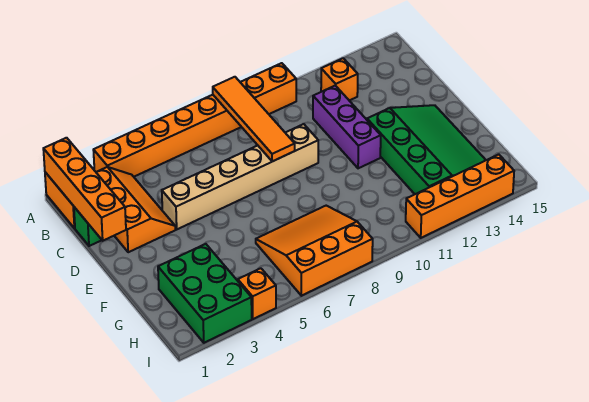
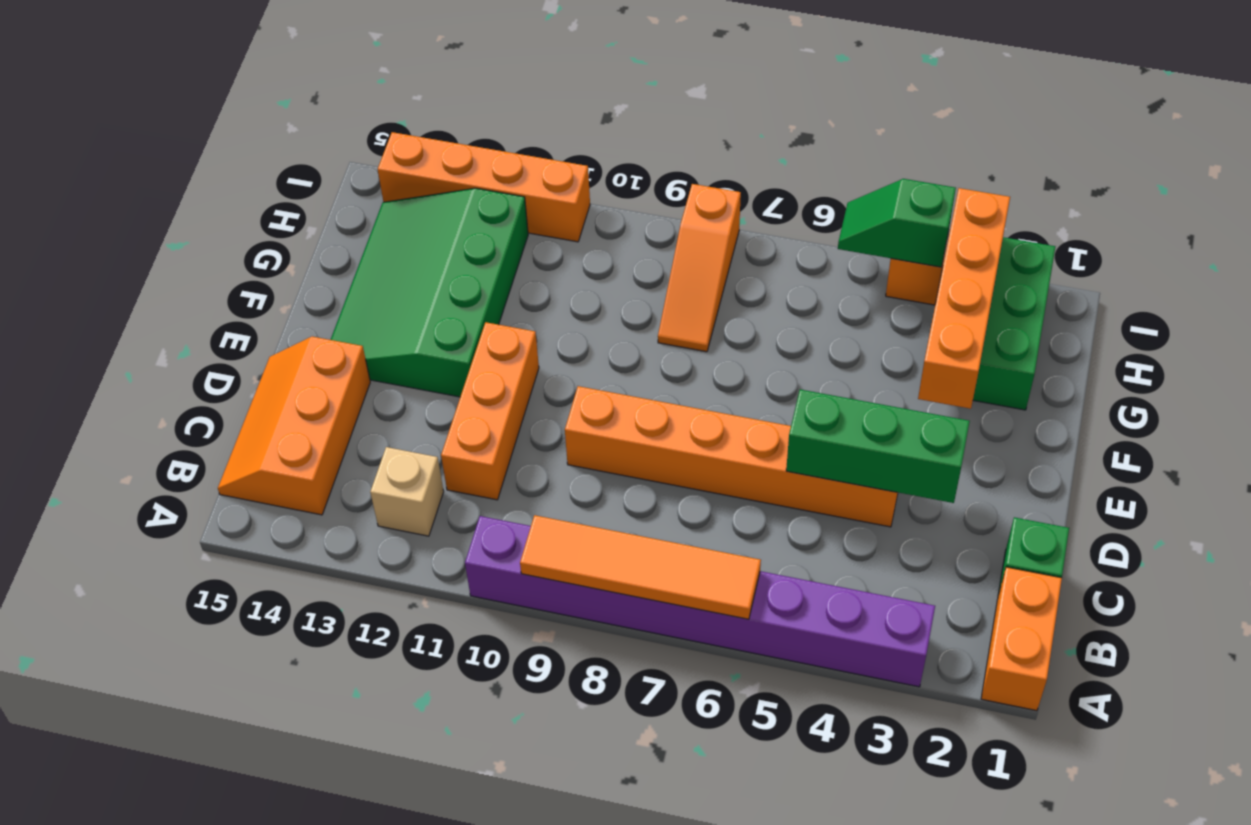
orange 1x4 brick [43,138,126,241] -> orange 1x4 brick moved to [918,188,1010,409]
orange 1x8 brick [93,63,296,177] -> purple 1x8 brick [465,516,935,687]
orange 1x4 tile [213,77,295,161] -> orange 1x4 tile turned to [520,515,761,619]
orange 2x3 slope [96,167,176,252] -> orange 2x3 slope moved to [218,336,370,515]
orange 1x1 brick [321,58,358,101] -> tan 1x1 brick [370,447,444,536]
purple 1x3 brick [313,86,381,168] -> orange 1x3 brick [441,322,539,500]
none -> green 1x3 brick [786,389,970,503]
tan 1x6 brick [162,124,318,229] -> orange 1x6 brick [565,386,898,527]
orange 3x3 slope [256,206,373,296] -> orange 1x3 slope [658,184,741,352]
none -> green 1x2 slope [838,179,956,267]

